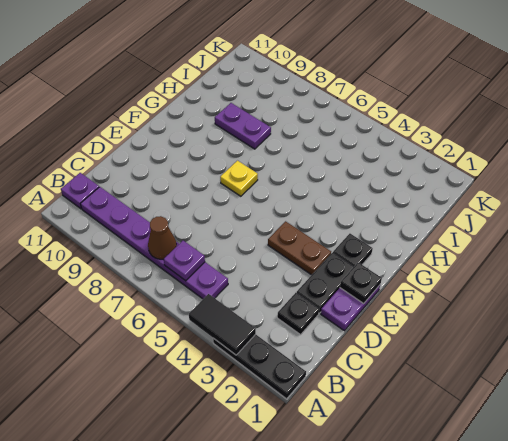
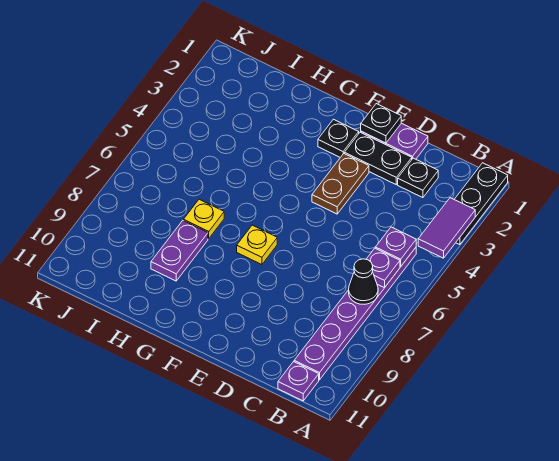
black 1x2 tile [189,294,256,355] -> purple 1x2 tile [418,198,475,258]
none -> purple 1x1 plate [375,227,416,266]
brown 1x1 cone [148,216,177,259] -> black 1x1 cone [349,259,378,304]
none -> yellow 1x1 plate [184,199,224,239]

